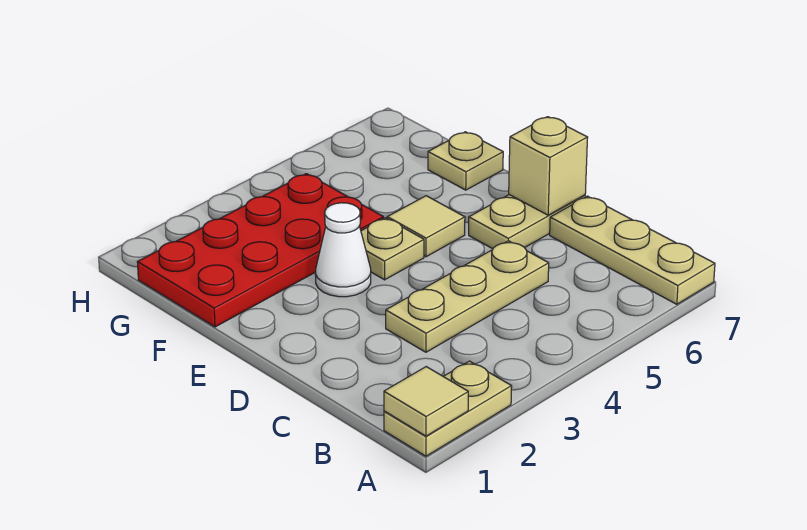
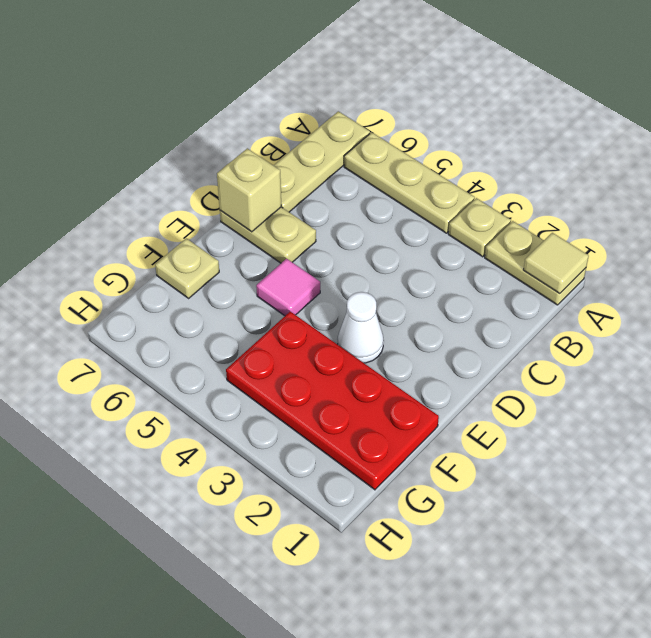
tan 1x3 plate [386,241,549,352] -> tan 1x3 plate moved to [344,132,475,233]
tan 1x1 plate [361,218,424,280] -> tan 1x1 plate moved to [448,198,511,257]
tan 1x1 tile [387,196,465,257] -> pink 1x1 tile [256,259,320,316]

